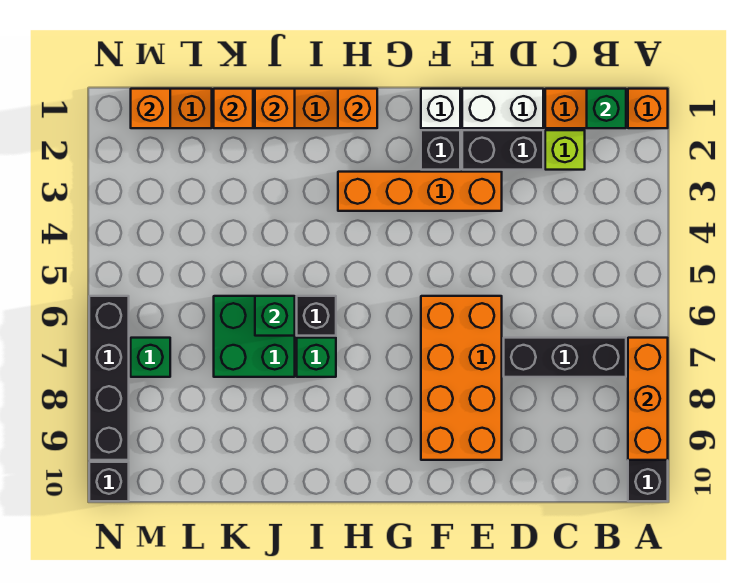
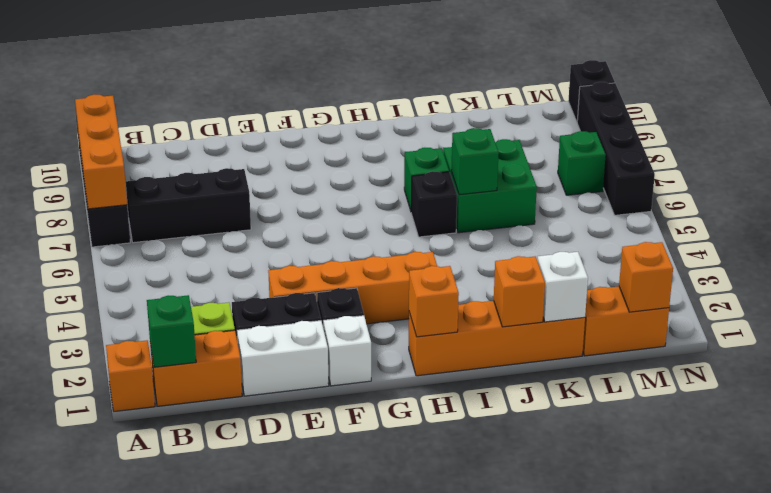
orange 2x4 brick [421,296,502,460] -> none
orange 1x1 brick [214,89,253,128] -> white 1x1 brick [538,252,588,322]

